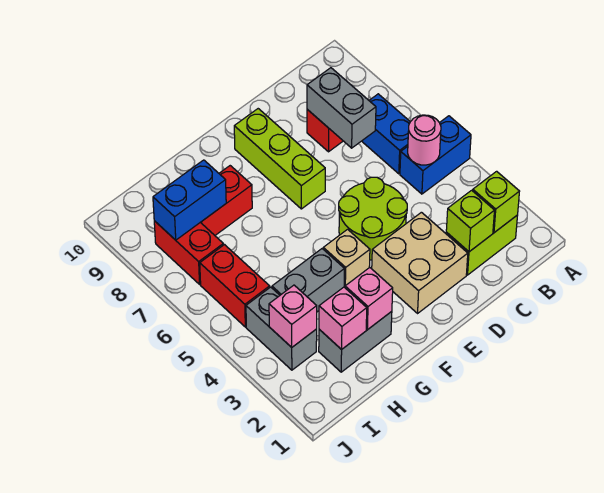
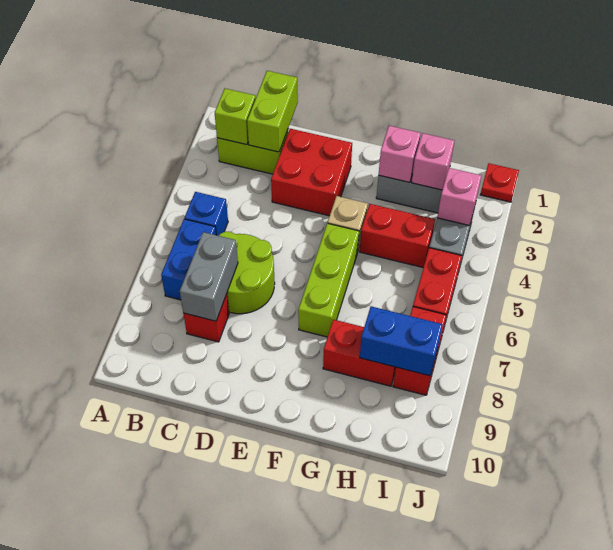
blue 1x2 brick [400,116,471,194] -> blue 1x1 brick [185,192,228,236]
pink 1x1 round brick [408,115,441,165] -> none
lime 1x1 brick [446,190,495,252] -> lime 1x2 brick [247,71,298,152]
tan 2x2 brick [372,212,468,313] -> red 2x2 brick [271,129,352,216]
lime 2x2 round brick [339,177,407,260] -> lime 2x2 round brick moved to [219,232,275,314]
lime 1x3 brick [234,109,325,209] -> lime 1x3 brick moved to [298,223,359,337]
grey 1x2 brick [272,249,344,312] -> red 1x2 brick [360,204,435,268]
none -> red 1x1 plate [480,163,519,202]

